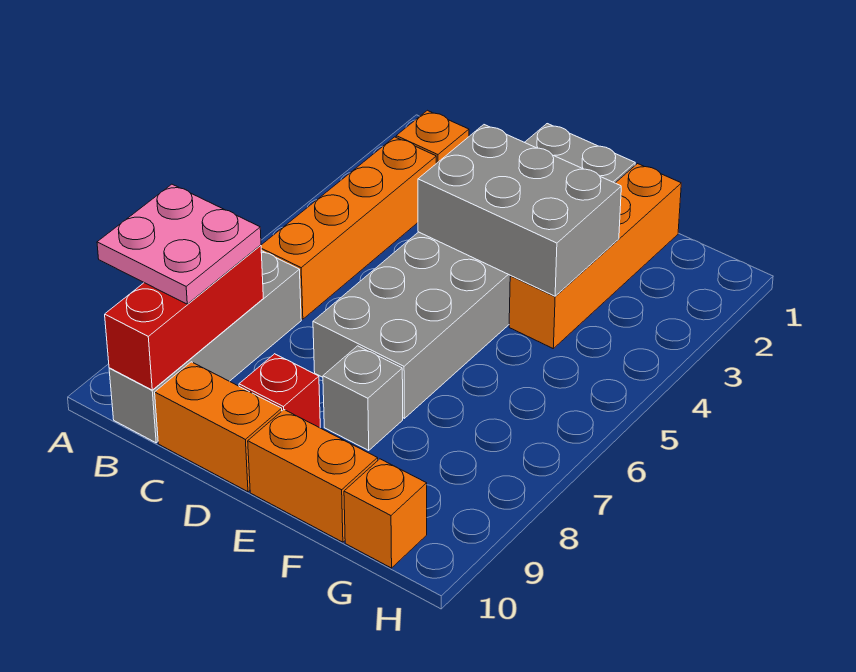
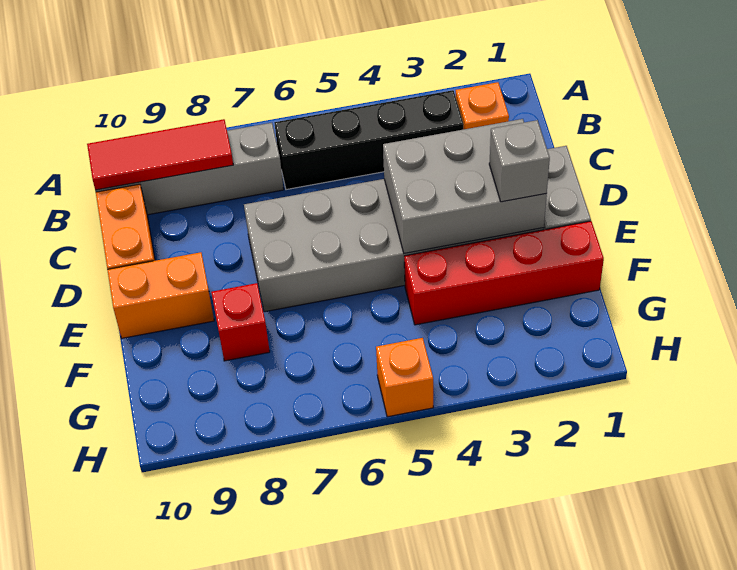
pink 2x2 plate [97,184,261,304] -> none
orange 1x4 brick [261,137,436,319] -> black 1x4 brick [274,90,464,190]
red 1x3 brick [105,245,263,390] -> red 1x3 tile [87,119,233,190]
grey 2x3 brick [418,125,621,296] -> grey 2x3 brick turned to [383,119,547,253]
red 1x1 brick [239,354,320,428] -> red 1x1 brick moved to [211,283,270,361]
grey 1x1 brick [323,346,403,450] -> grey 1x1 brick moved to [489,120,550,202]
orange 1x2 brick [248,410,378,542] -> orange 1x2 brick turned to [107,252,214,338]
orange 1x4 brick [509,164,681,348] -> red 1x4 brick [404,221,604,325]
orange 1x1 brick [344,459,427,568] -> orange 1x1 brick moved to [376,338,433,417]

